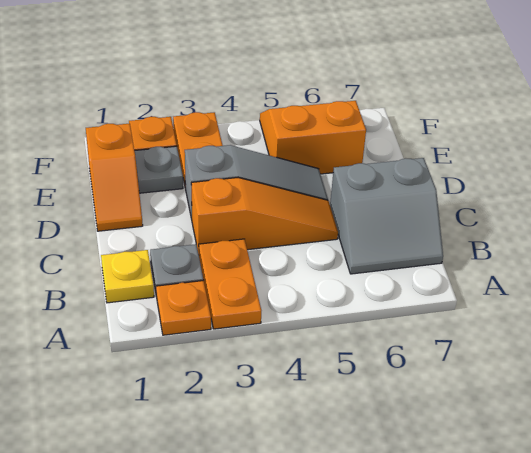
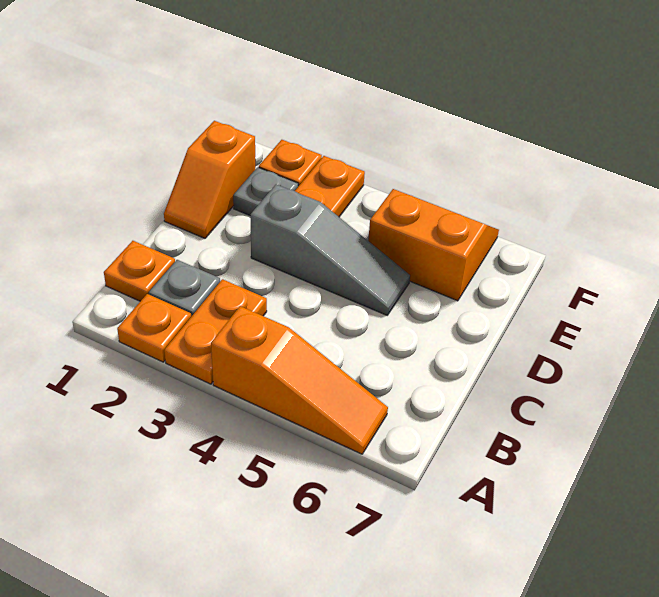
yellow 1x1 plate [101,250,154,303] -> orange 1x1 plate [104,241,175,301]
grey 2x2 slope [330,158,443,274] -> none
orange 1x3 slope [191,178,338,254] -> orange 1x3 slope moved to [211,306,388,454]

